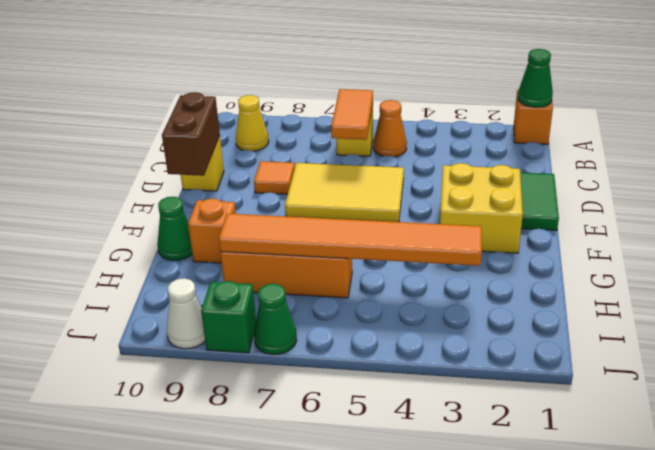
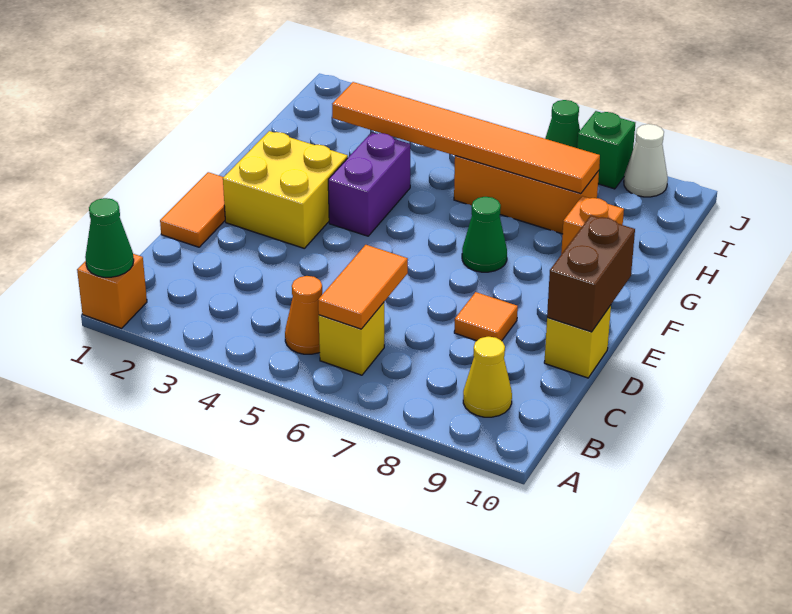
green 1x2 tile [520,173,559,230] -> orange 1x2 tile [160,172,225,247]
yellow 2x3 tile [285,163,404,222] -> none
none -> purple 1x2 brick [328,132,410,236]
green 1x1 cone [157,197,192,261] -> green 1x1 cone moved to [462,197,507,272]

